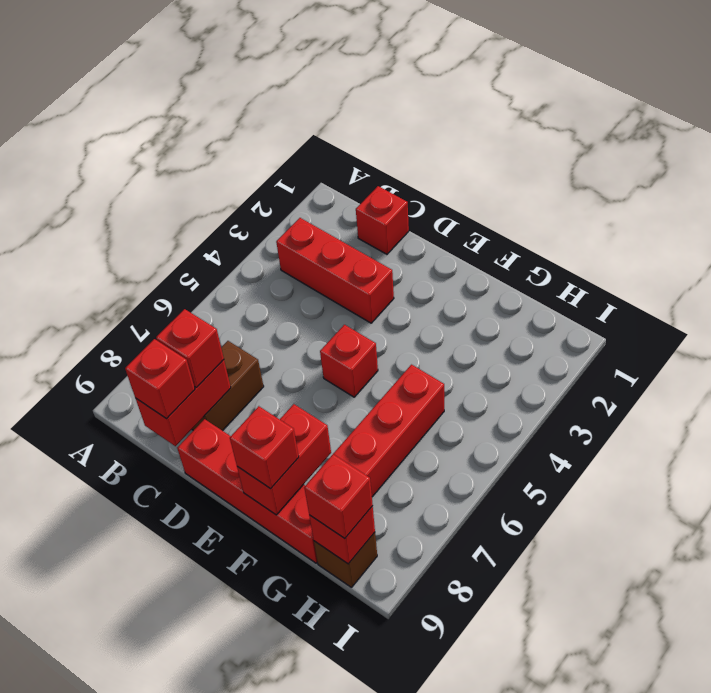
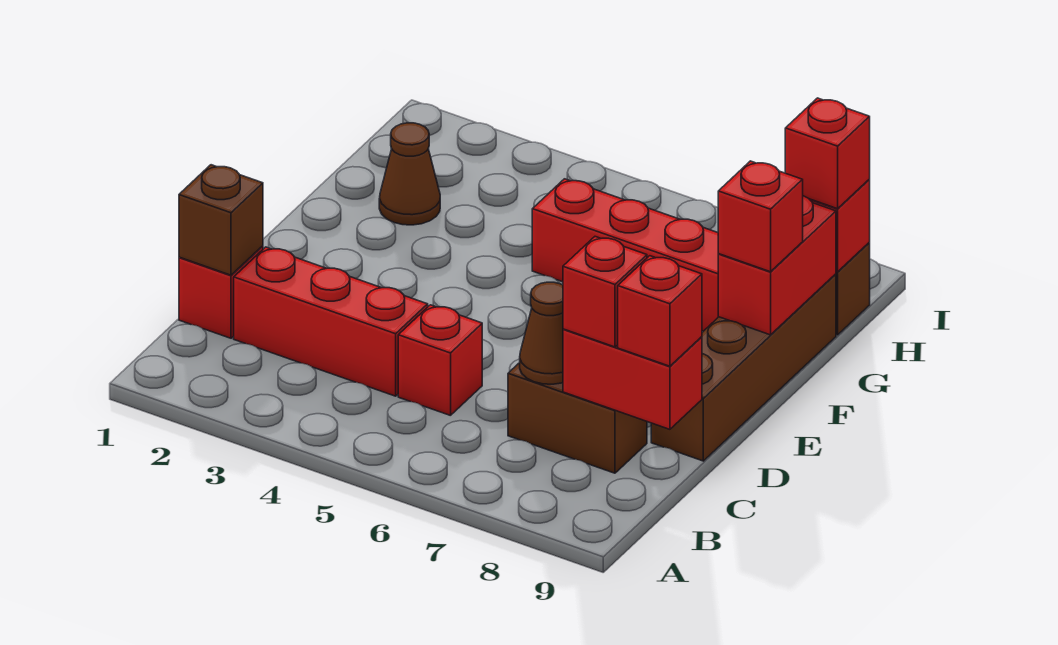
red 1x3 brick [276,218,394,323] -> red 1x3 brick turned to [234,247,428,396]
none -> brown 1x1 brick [179,165,263,275]
none -> brown 1x1 cone [520,282,563,384]
red 1x4 brick [177,419,317,563] -> brown 1x4 brick [651,274,836,461]
red 1x1 brick [320,325,378,397] -> red 1x1 brick moved to [398,305,482,416]
red 1x2 brick [237,404,331,515] -> red 1x2 brick turned to [718,196,836,335]
none -> brown 1x1 cone [379,123,440,225]

